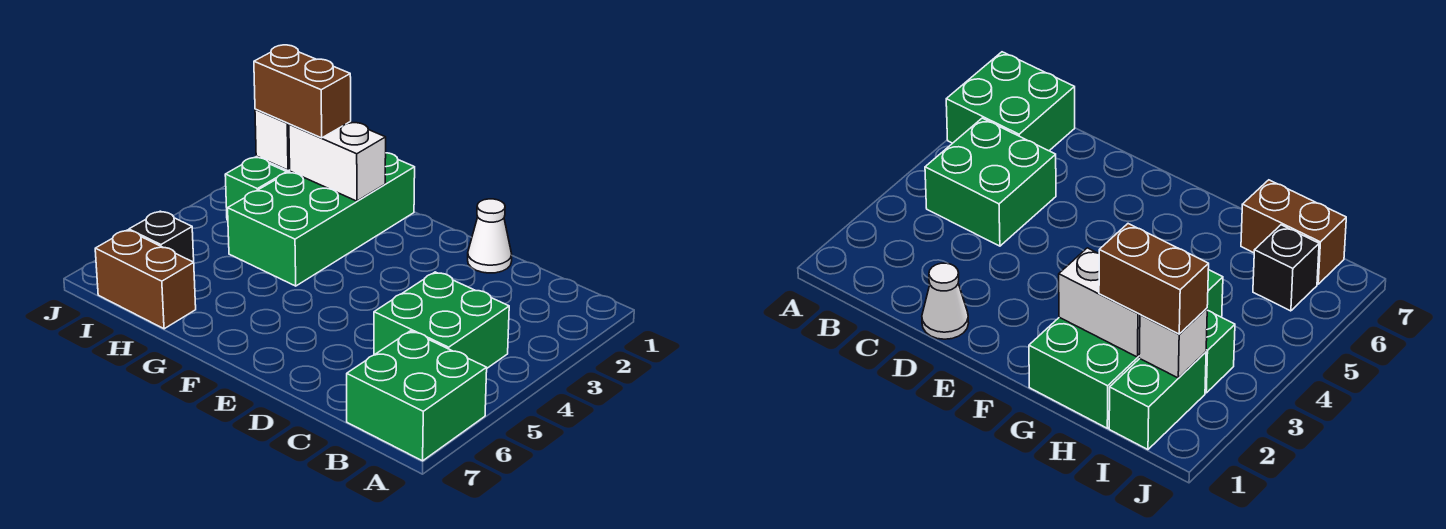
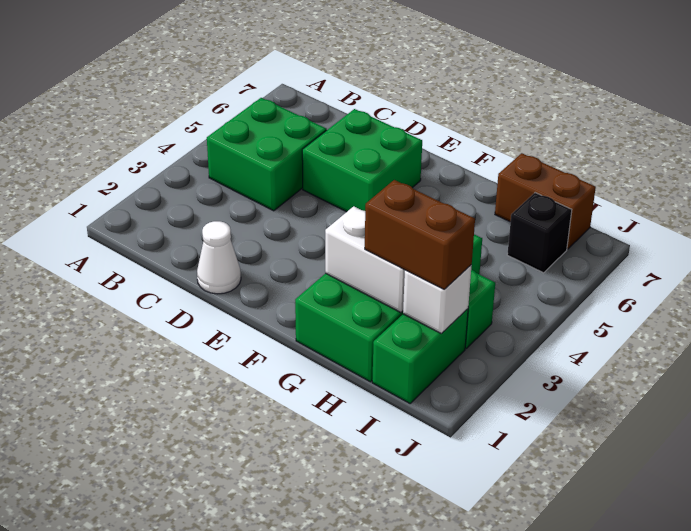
green 2x2 brick [347,331,487,461] -> green 2x2 brick moved to [302,109,422,212]

